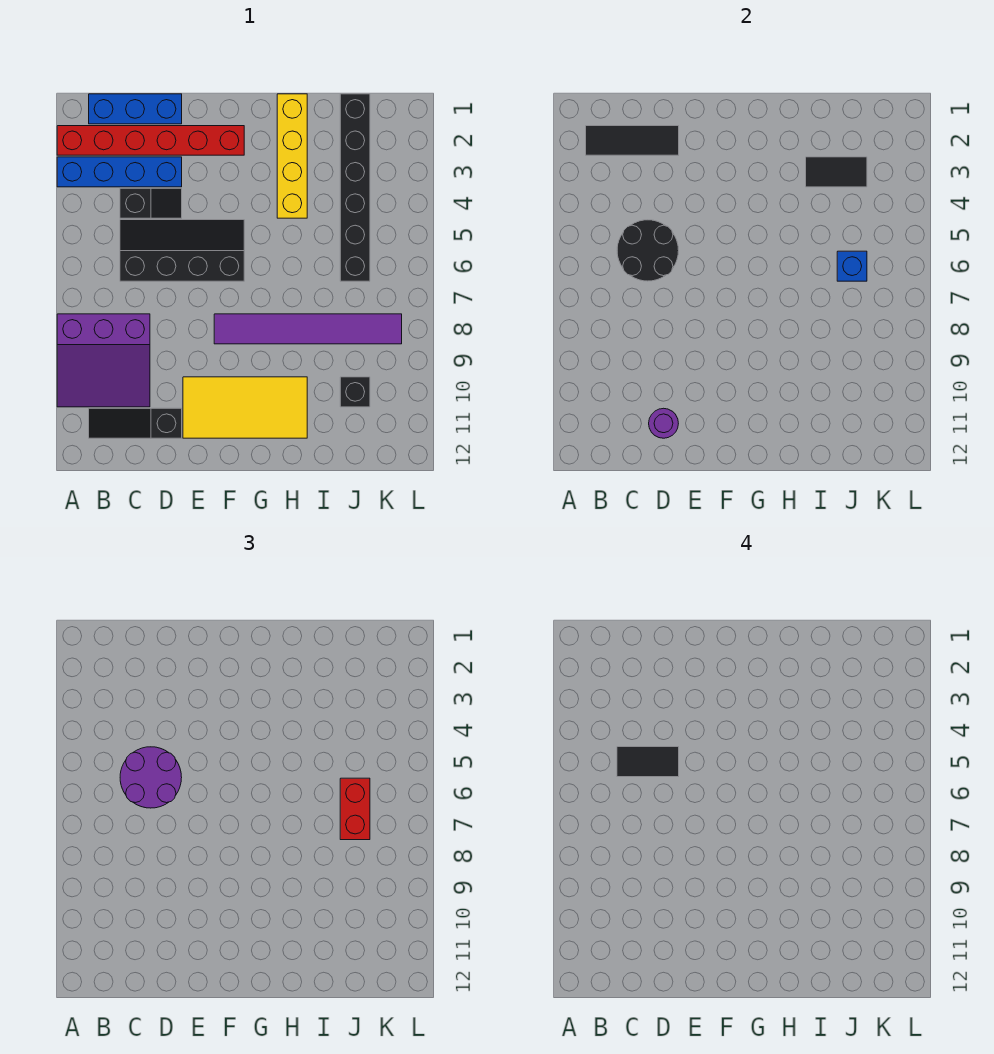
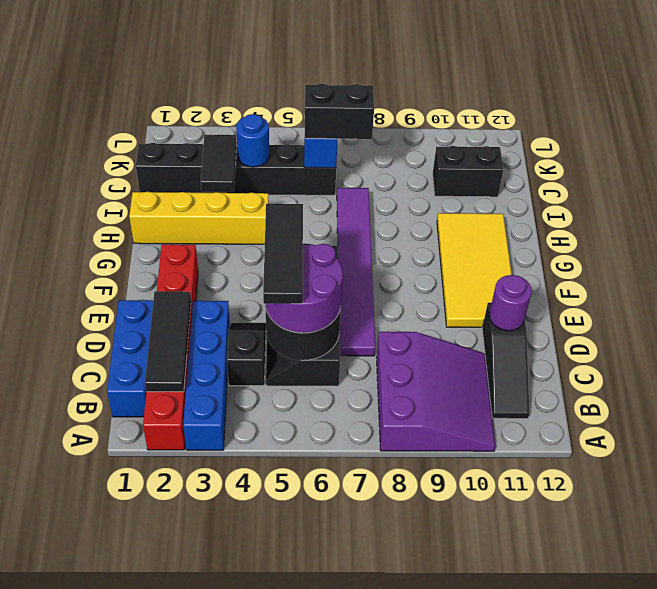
black 1x2 tile [617,747,679,777] -> black 1x3 tile [263,204,303,304]
purple 1x6 tile [214,314,402,344] -> purple 1x6 tile moved to [337,188,375,356]
none -> blue 1x1 round brick [236,114,269,167]
red 1x2 brick [340,778,370,840] -> black 1x2 brick [305,84,374,139]
black 1x1 brick [340,377,370,407] -> black 1x2 brick [433,146,503,197]

